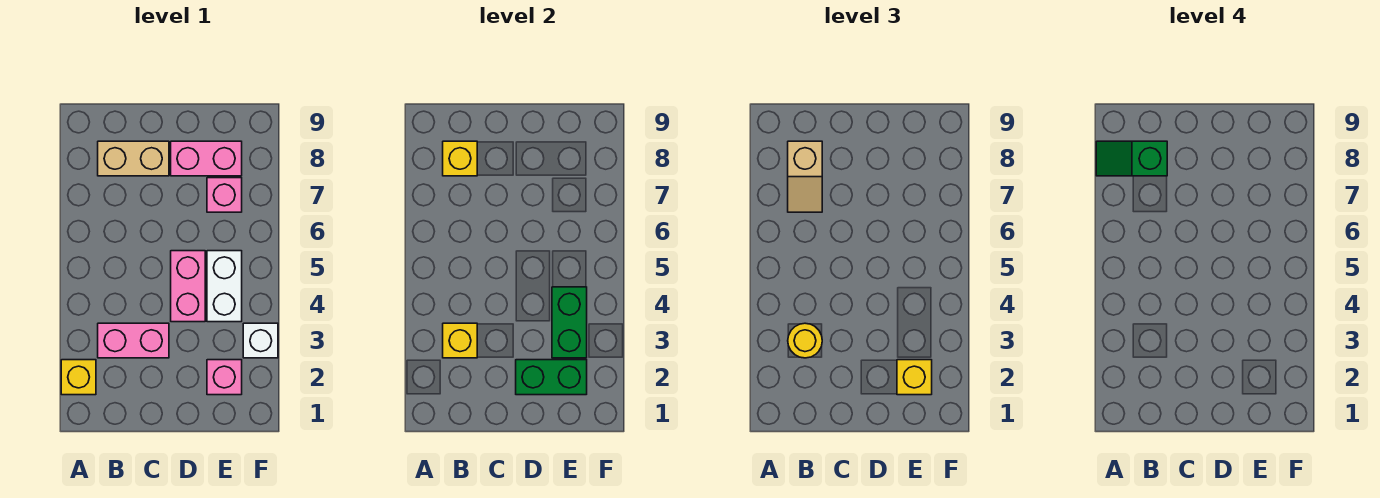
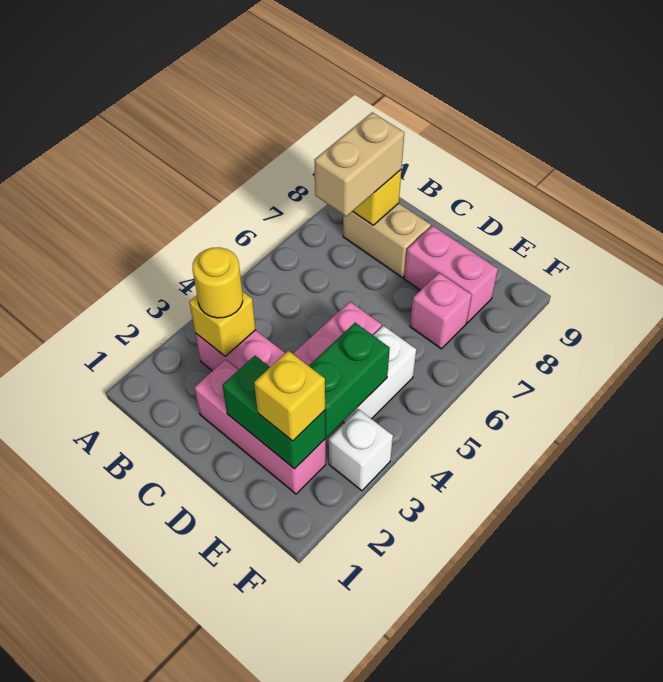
yellow 1x1 brick [61,360,96,395] -> none
green 1x2 slope [1096,141,1167,176] -> none
tan 1x2 slope [788,141,822,212] -> tan 1x2 brick [314,112,404,216]
pink 1x1 brick [207,360,242,395] -> pink 1x3 brick [194,360,326,494]

